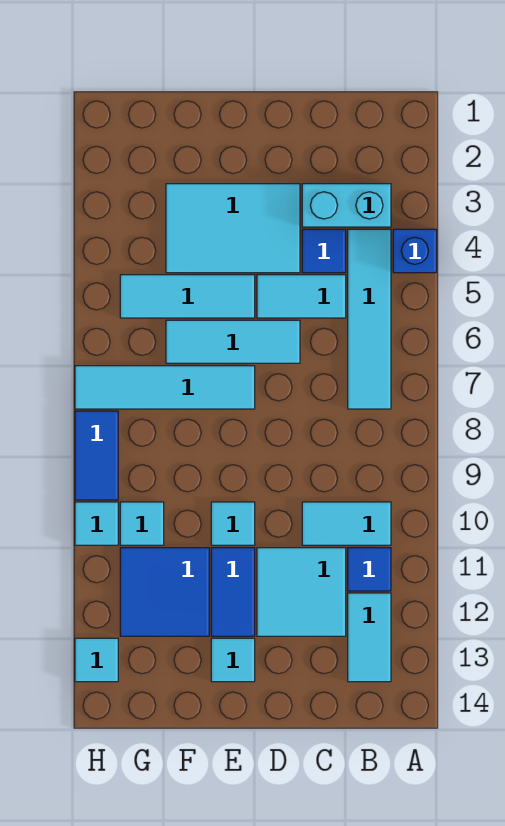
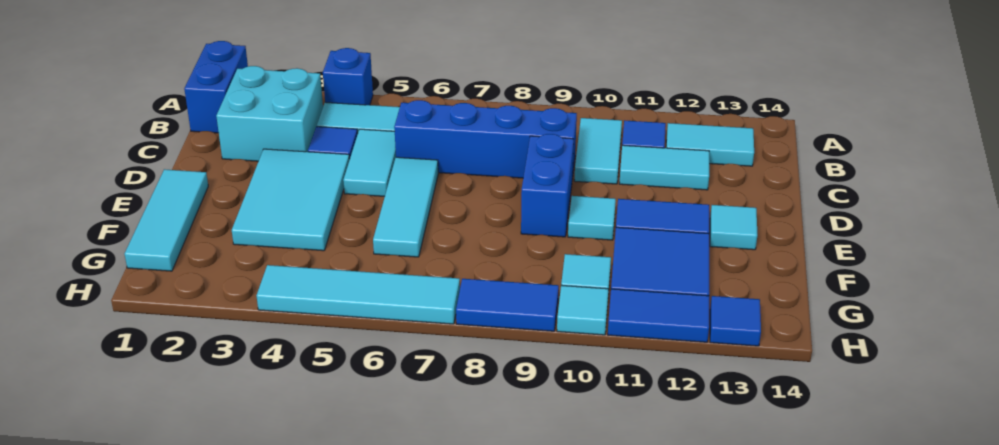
none -> blue 1x2 brick [184,41,248,133]
cyan 1x2 brick [302,184,391,227] -> cyan 2x2 brick [216,66,323,161]
none -> blue 1x4 brick [394,100,577,179]
cyan 2x2 tile [257,548,346,636] -> cyan 1x2 tile [619,145,709,190]
none -> blue 1x2 brick [521,134,574,237]
cyan 1x3 tile [120,275,255,318] -> cyan 1x3 tile moved to [125,169,208,271]
cyan 1x4 tile [75,366,255,409] -> cyan 1x4 tile turned to [256,265,460,324]
none -> blue 1x2 tile [608,289,709,342]
cyan 1x1 tile [75,638,118,682] -> blue 1x1 tile [710,296,761,346]

